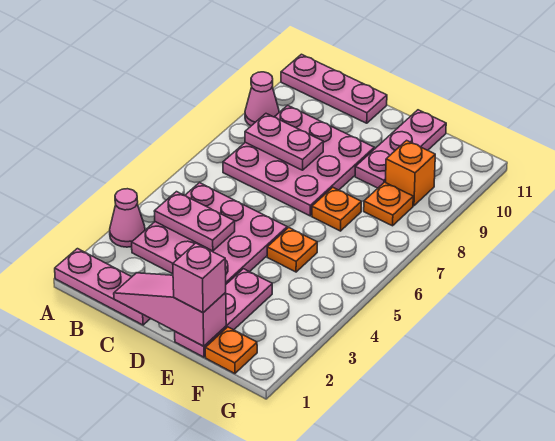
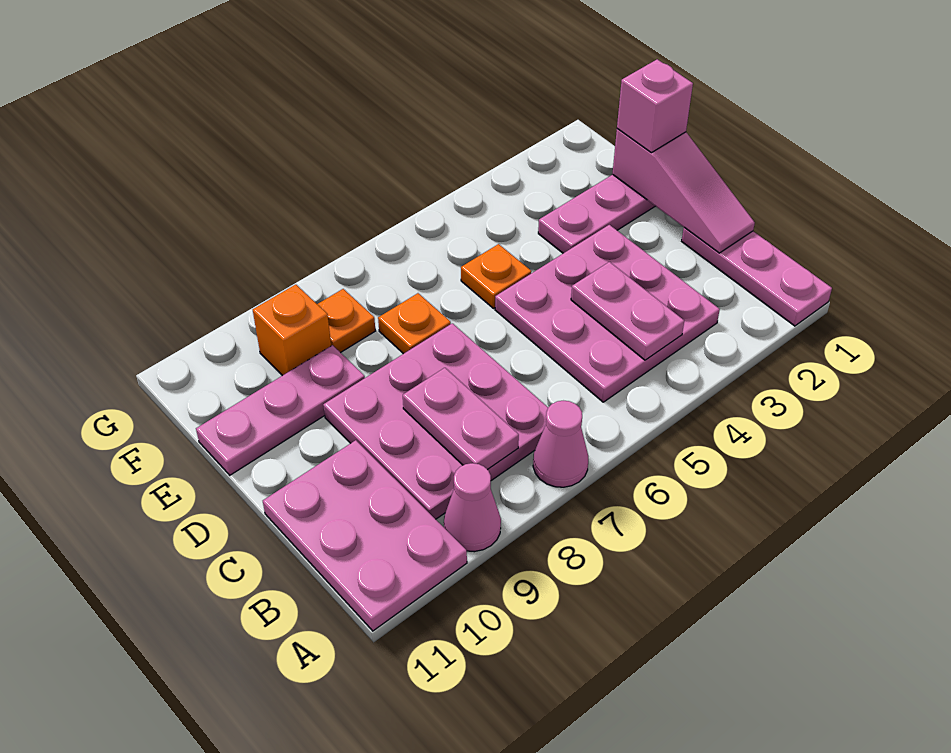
pink 1x1 cone [110,189,145,247] -> pink 1x1 cone moved to [533,401,588,487]
pink 1x3 plate [281,54,387,123] -> pink 2x3 plate [263,440,467,631]
orange 1x1 plate [205,327,257,374] -> none

